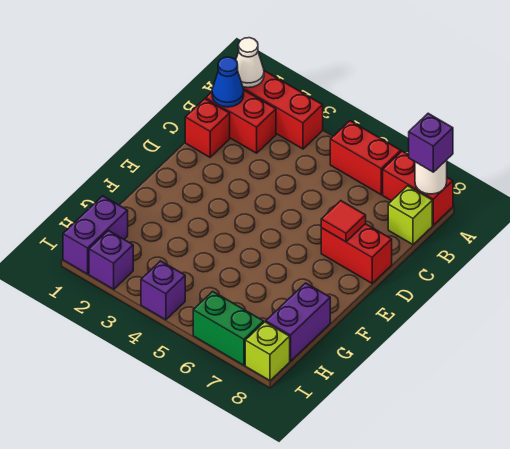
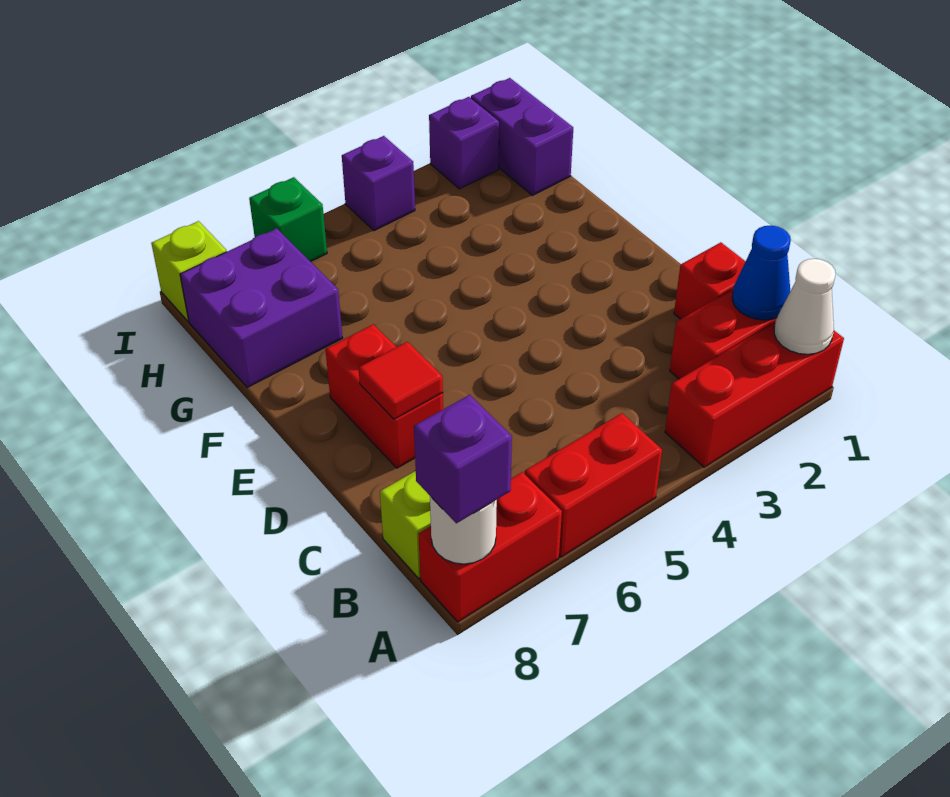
red 1x2 brick [321,224,392,283] -> red 1x2 brick turned to [325,324,443,468]
purple 1x2 brick [266,283,330,361] -> purple 2x2 brick [180,228,342,388]
green 1x2 brick [193,291,264,365] -> green 1x1 brick [249,177,327,262]

